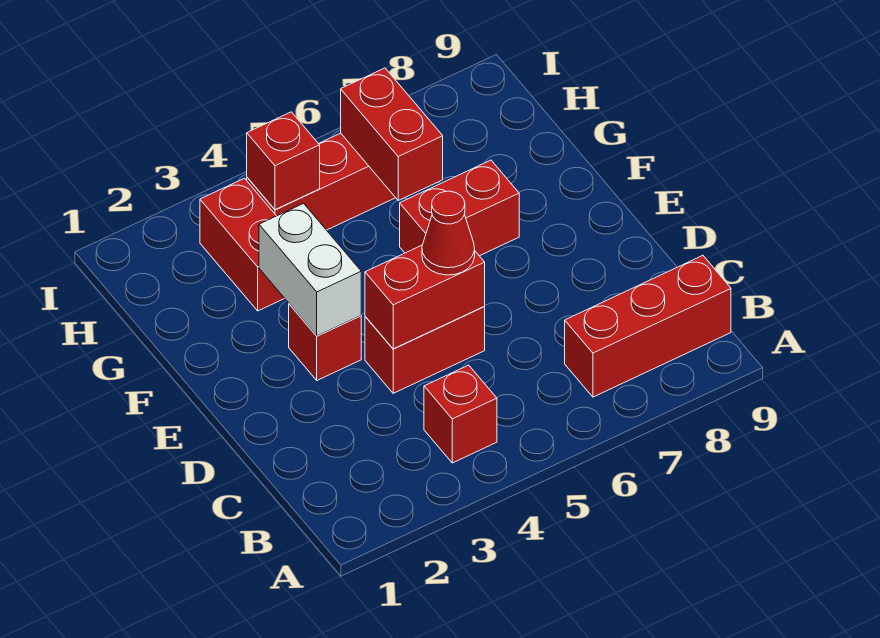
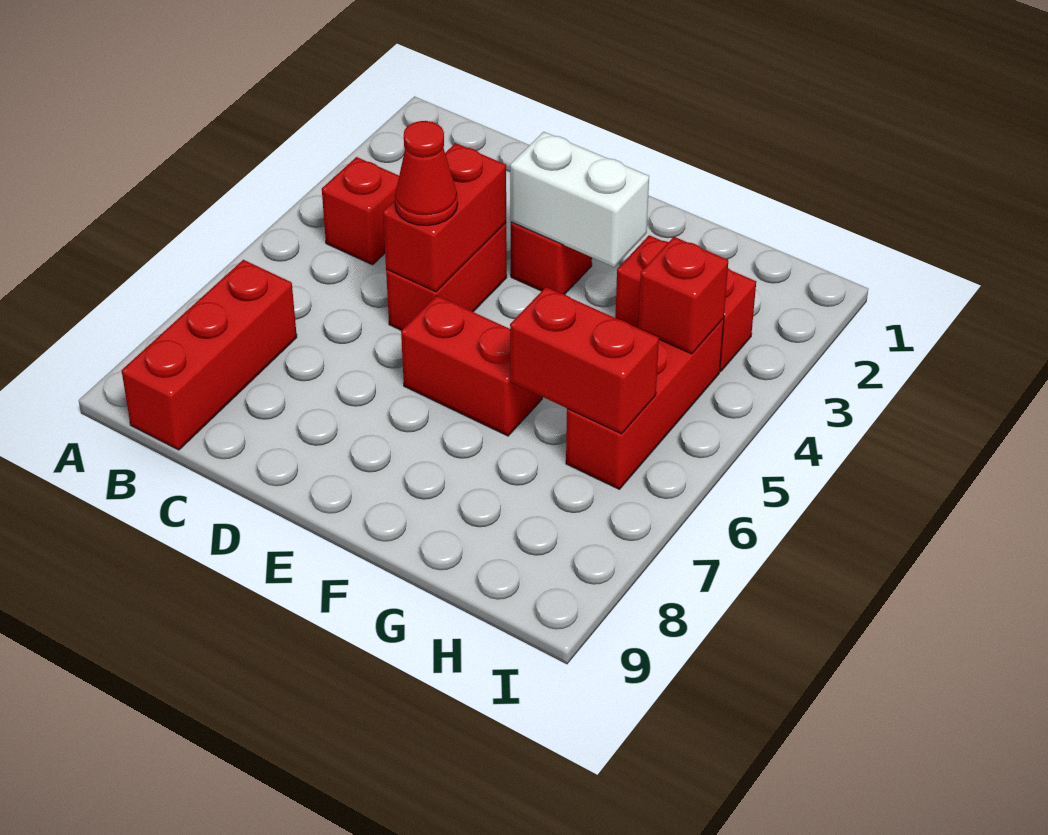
red 1x2 brick [400,160,519,256] -> red 1x2 brick turned to [401,296,542,436]

